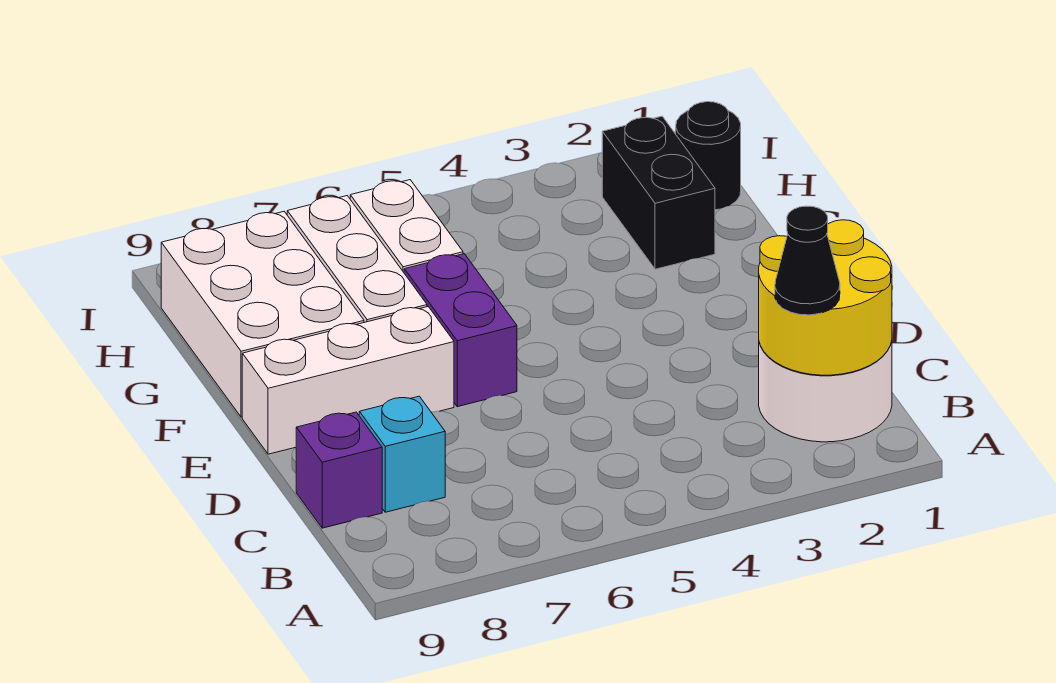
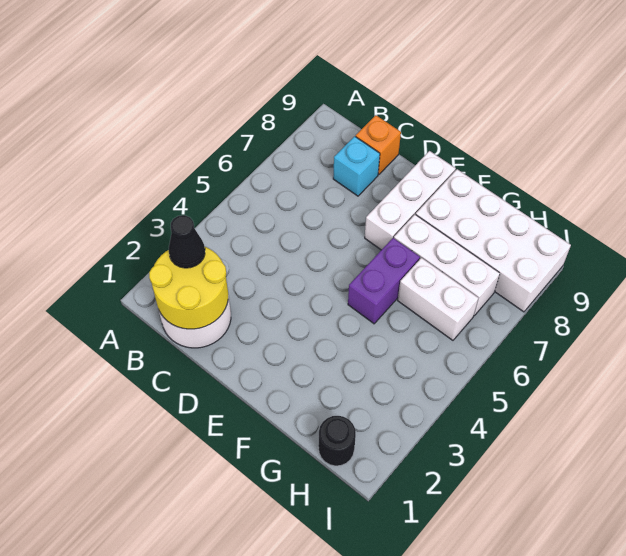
purple 1x1 brick [296,412,382,528] -> orange 1x1 brick [356,115,401,175]
purple 1x2 brick [404,254,517,407] -> purple 1x2 brick turned to [348,238,420,324]
white 2x3 brick [161,212,364,417] -> white 2x4 brick [416,169,571,312]
black 1x2 brick [602,116,715,269] -> none

